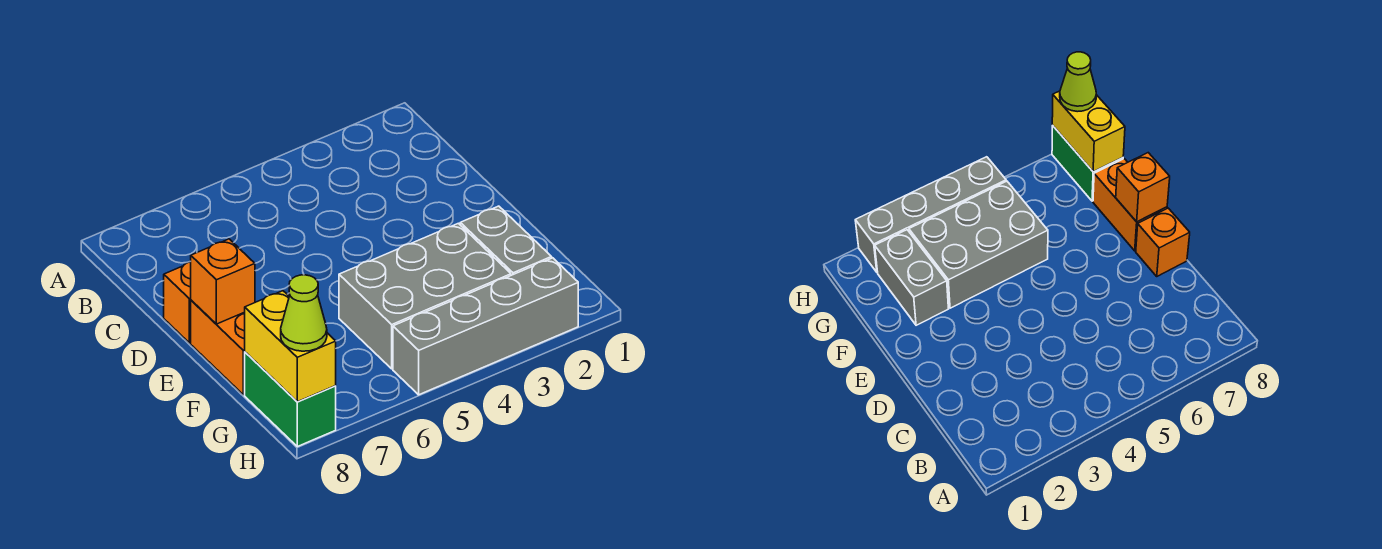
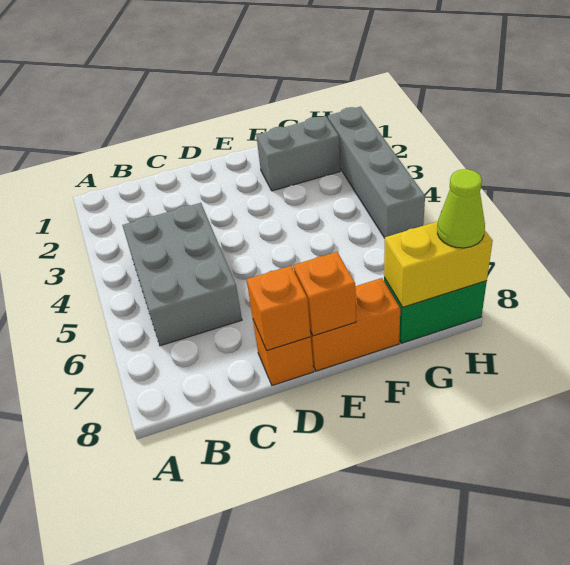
none -> orange 1x1 brick [246,266,311,350]
grey 2x3 brick [339,223,511,369] -> grey 2x3 brick moved to [122,203,242,346]

